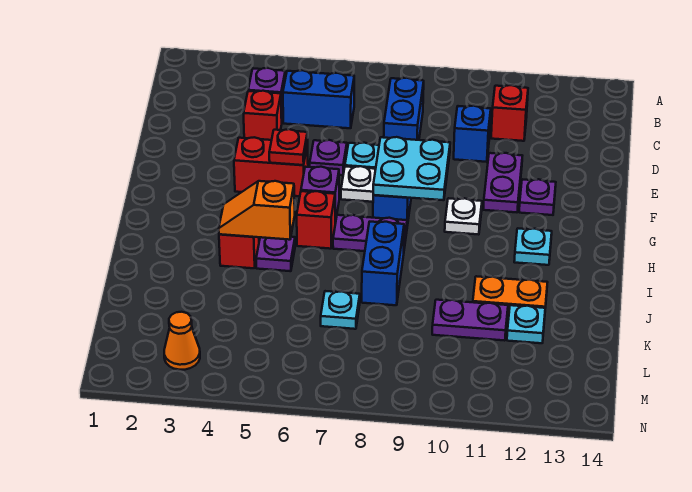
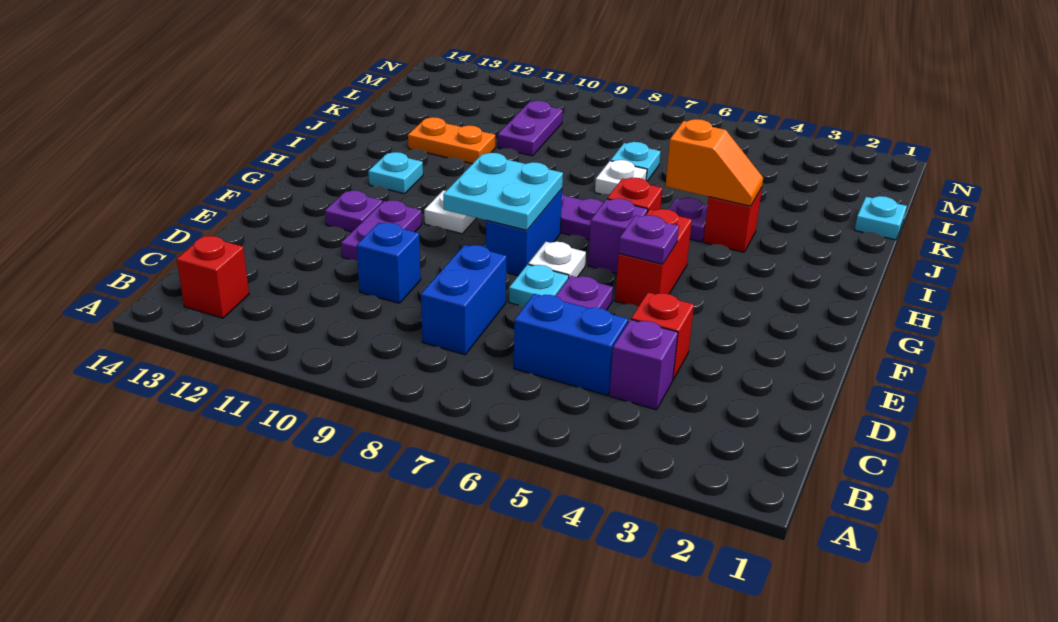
red 1x1 brick [491,85,528,141] -> red 1x1 brick moved to [177,236,249,318]
red 1x2 brick [234,137,308,196] -> red 1x2 brick turned to [615,209,692,307]
red 1x1 plate [269,129,308,165] -> purple 1x1 plate [619,215,679,264]
blue 1x2 brick [362,222,404,305] -> none
none -> white 1x1 plate [595,160,647,194]
purple 1x2 plate [432,300,508,341] -> purple 1x2 plate turned to [498,101,563,156]
cyan 1x1 plate [507,305,545,343] -> cyan 1x1 plate moved to [855,196,907,240]
orange 1x1 cone [164,312,200,370] -> none

